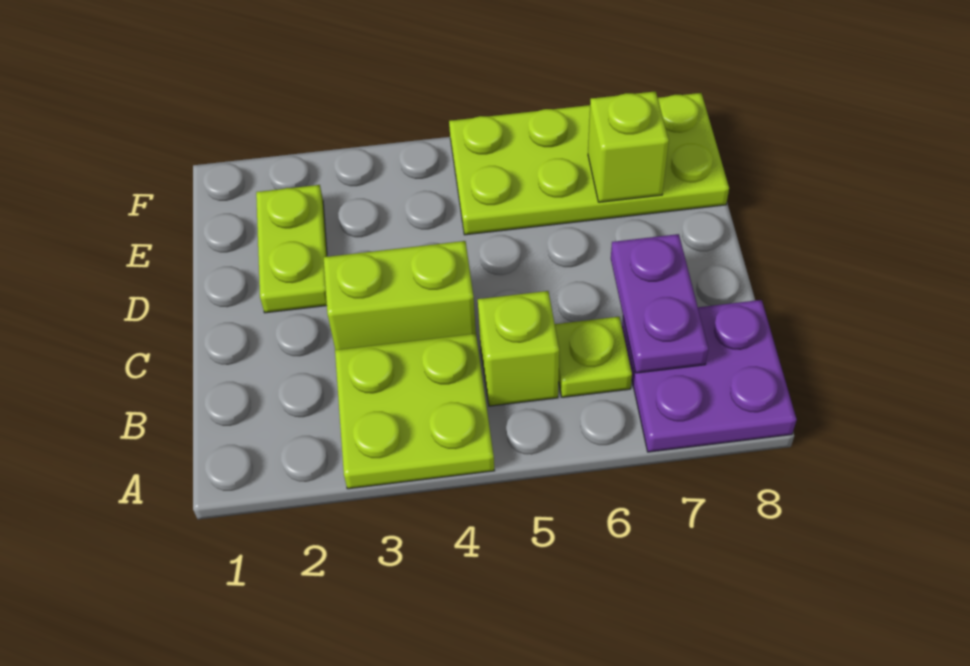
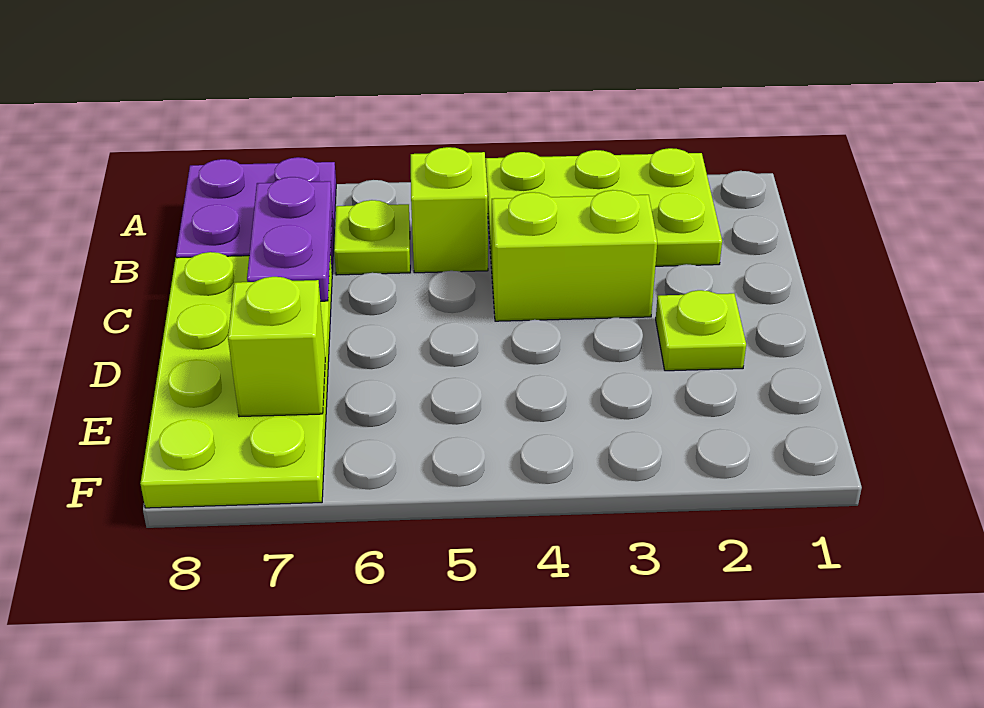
lime 2x2 plate [335,333,494,489] -> lime 2x3 plate [486,148,722,268]
lime 1x2 plate [256,185,327,313] -> lime 1x1 plate [656,290,746,371]
lime 2x4 plate [449,93,729,235] -> lime 2x4 plate turned to [140,252,332,508]

